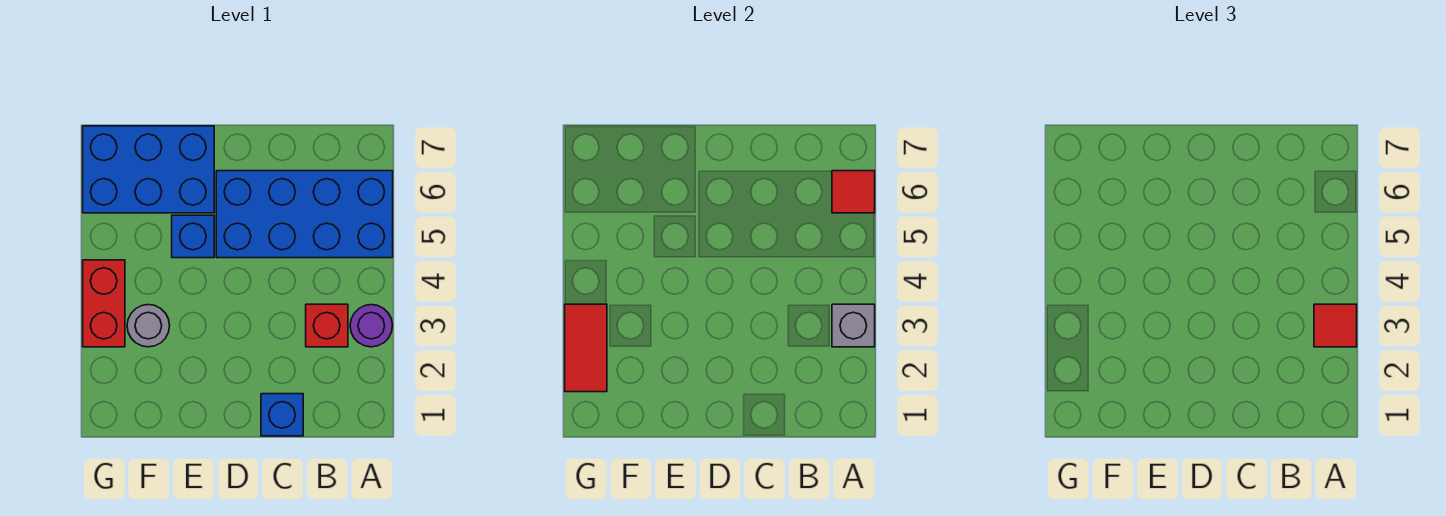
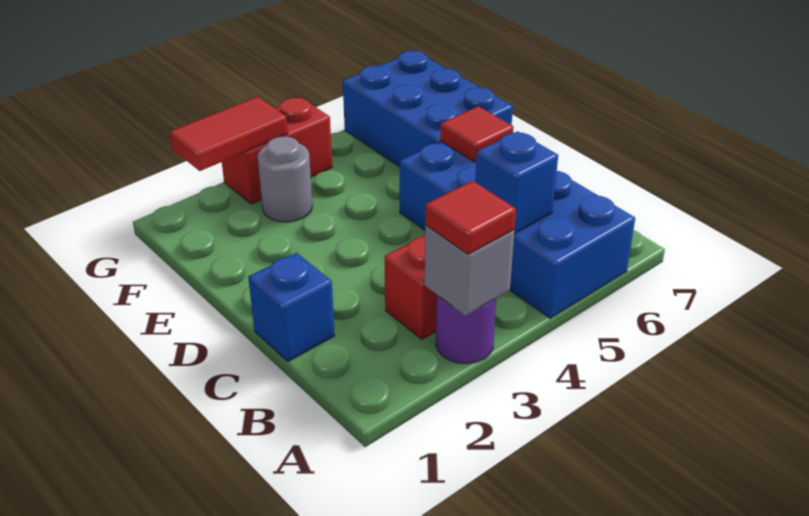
red 1x1 tile [832,171,875,213] -> red 1x1 tile moved to [440,106,514,162]
blue 1x1 brick [172,215,214,258] -> blue 1x1 brick moved to [475,131,558,234]

